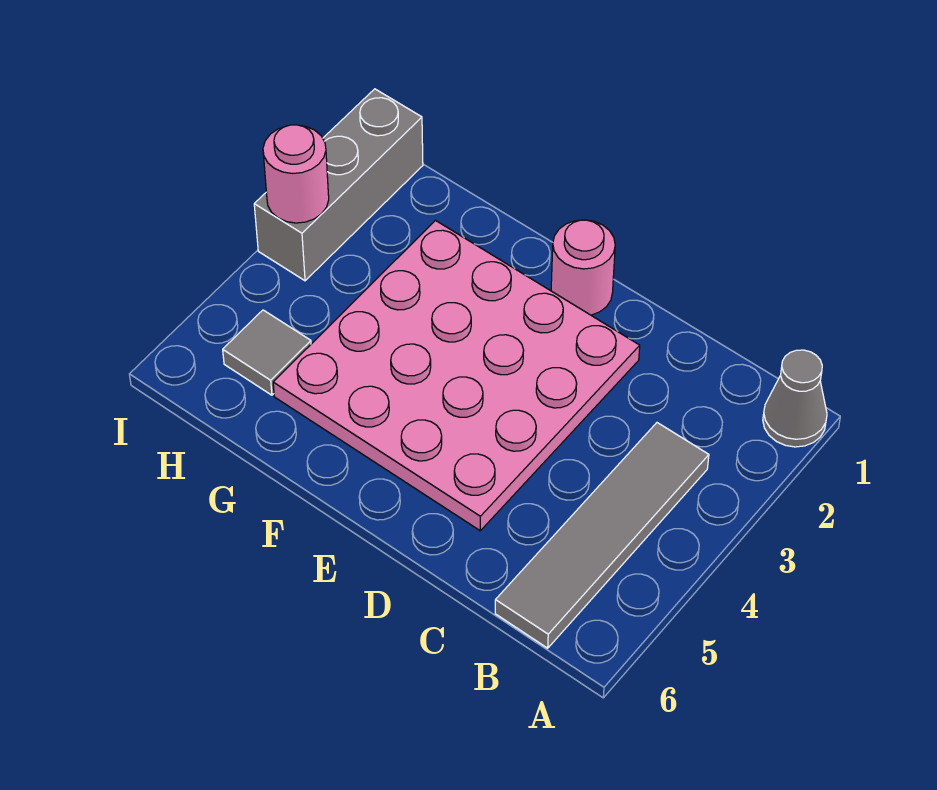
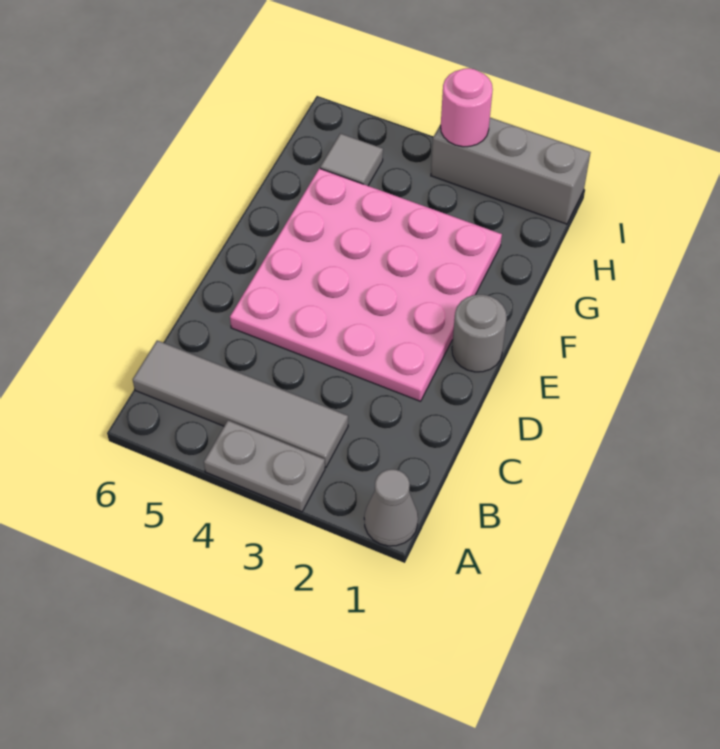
none -> grey 1x2 plate [204,420,325,512]
pink 1x1 round brick [551,220,615,315] -> grey 1x1 round brick [452,295,507,372]

